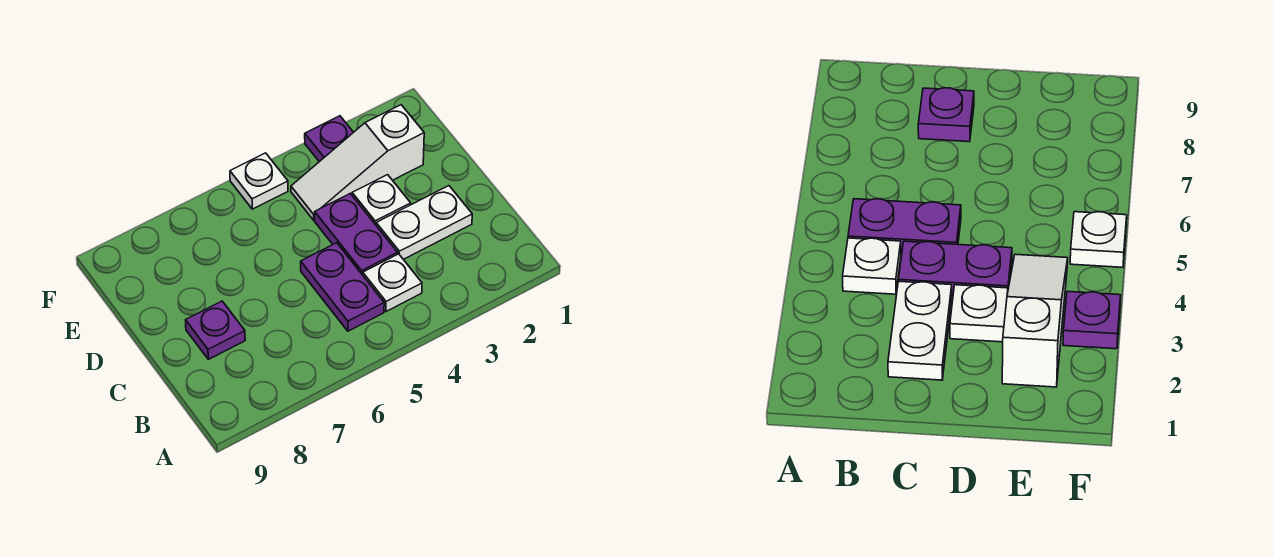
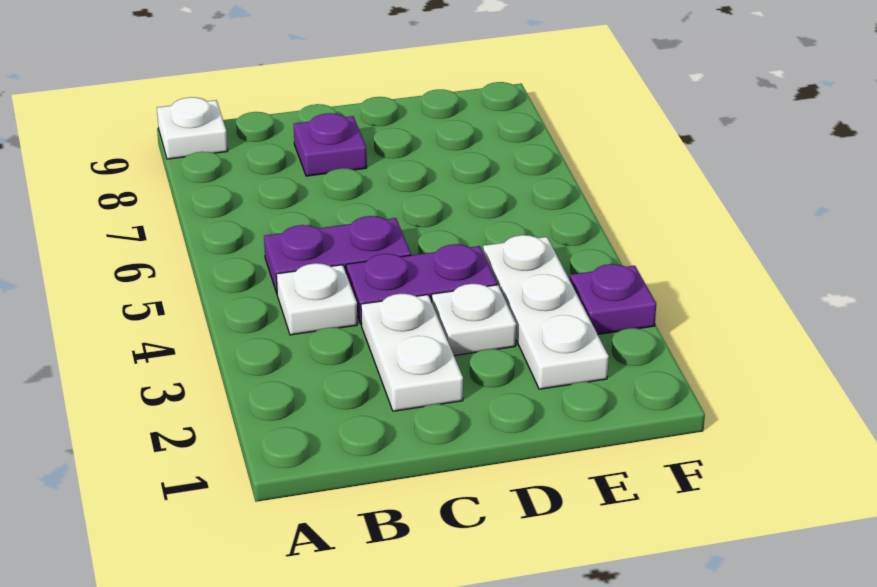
white 1x3 slope [291,105,424,220] -> white 1x3 plate [483,235,609,389]
white 1x1 plate [230,153,288,209] -> white 1x1 plate moved to [157,97,228,159]

